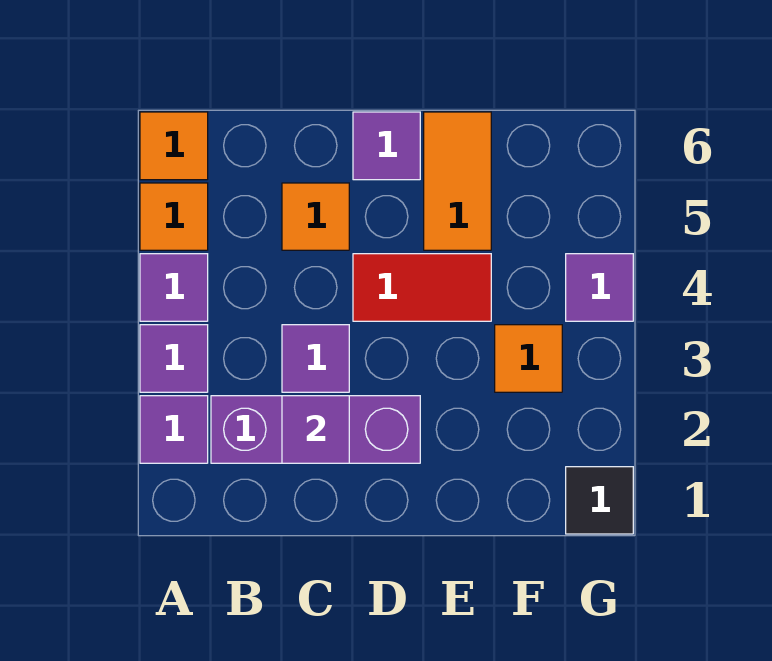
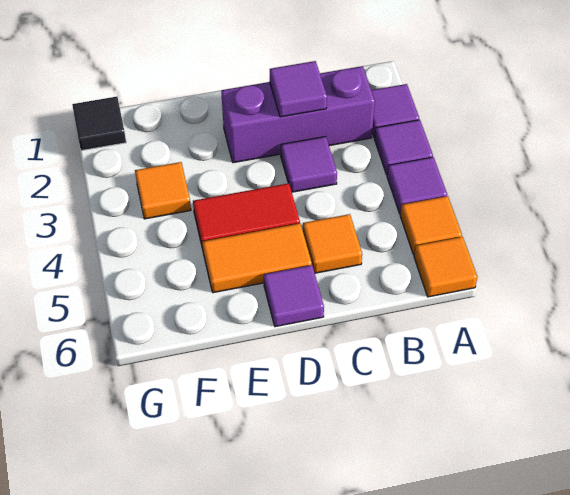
orange 1x2 tile [424,112,491,250] -> orange 1x2 tile turned to [202,223,312,293]
purple 1x1 tile [566,254,633,321] -> none

